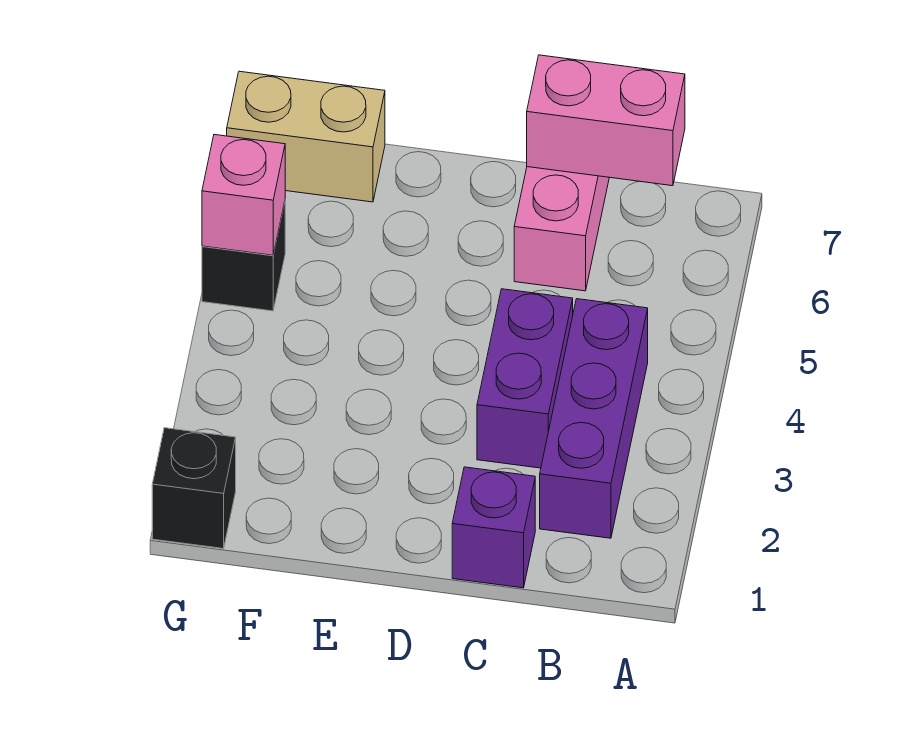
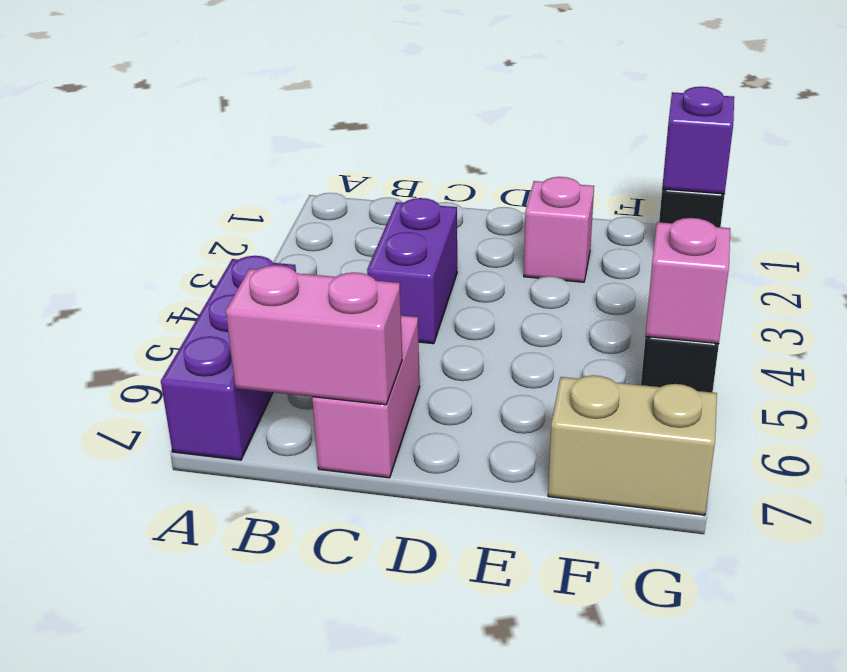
purple 1x3 brick [540,299,648,538] -> purple 1x3 brick moved to [161,256,296,460]
purple 1x1 brick [452,467,535,588] -> purple 1x1 brick moved to [662,87,734,194]
none -> pink 1x1 brick [524,177,594,282]

